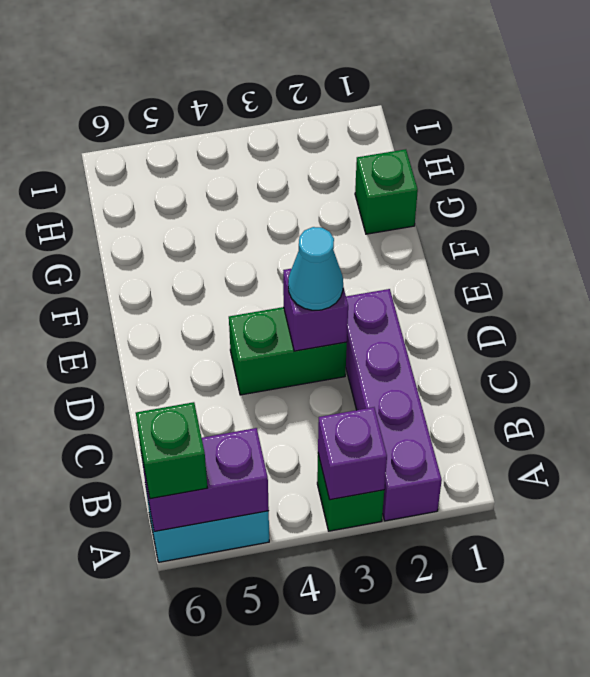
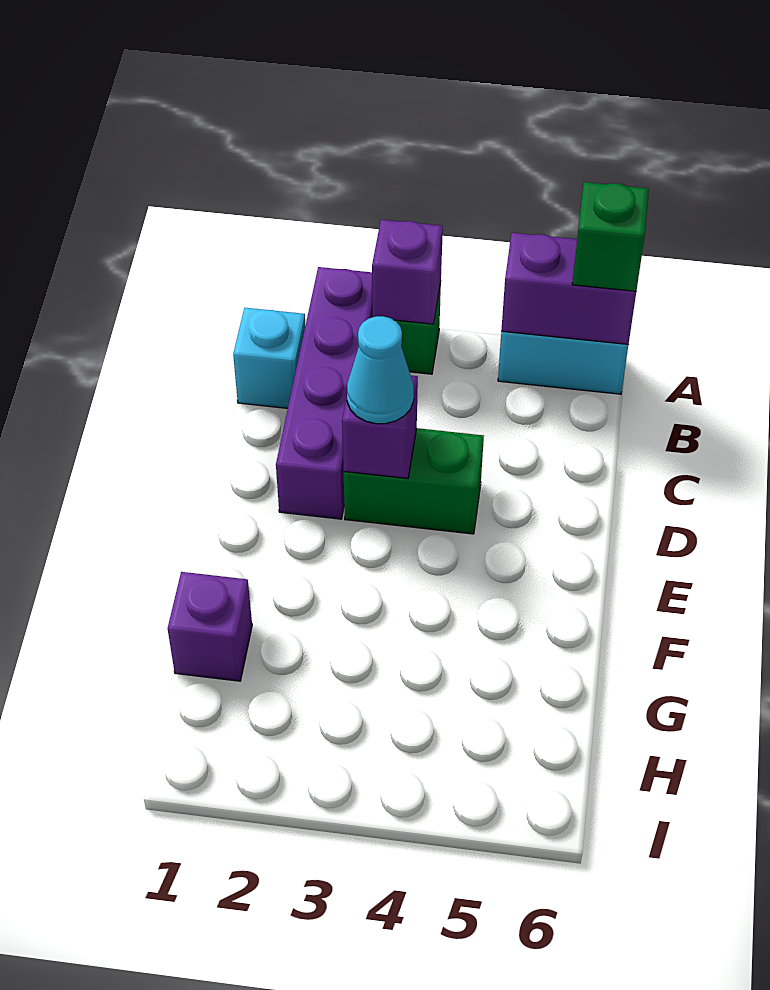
none -> cyan 1x1 brick [233,308,305,408]
green 1x1 brick [355,149,418,234] -> purple 1x1 brick [168,572,252,681]

